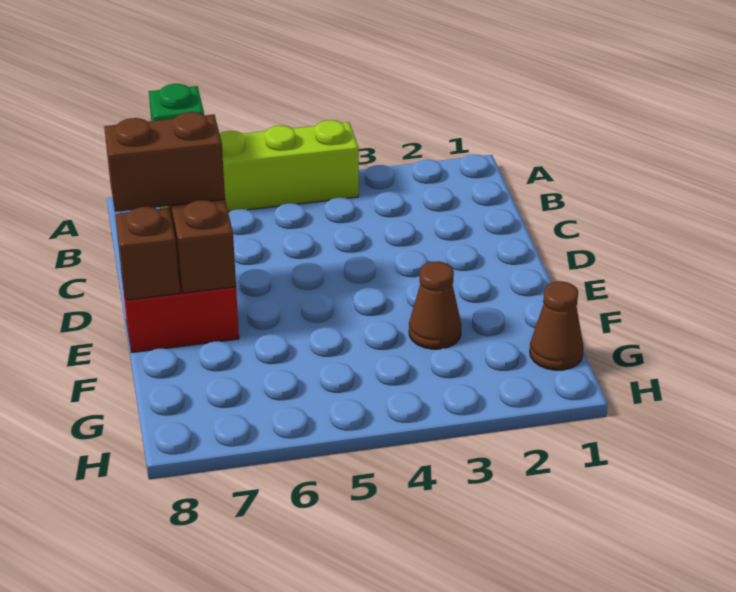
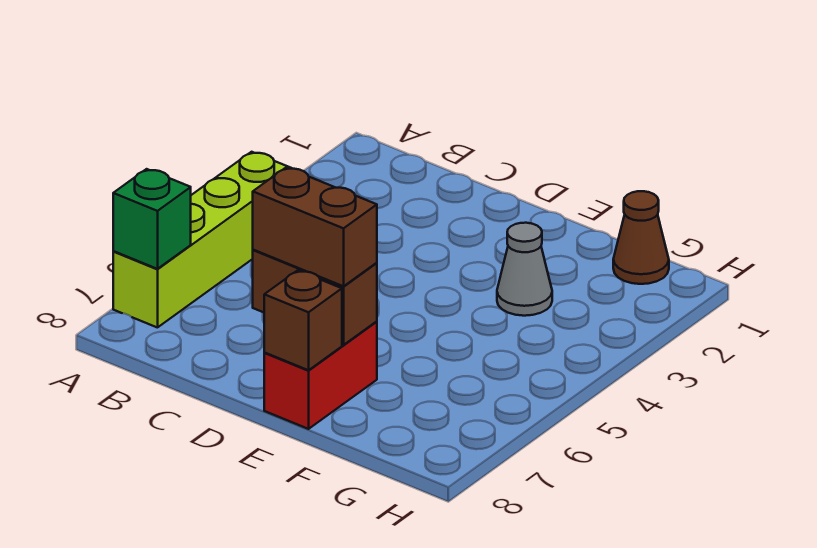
brown 1x2 brick [104,112,225,212] -> brown 1x2 brick turned to [253,167,377,286]
brown 1x1 cone [409,261,461,349] -> grey 1x1 cone [497,223,552,316]

